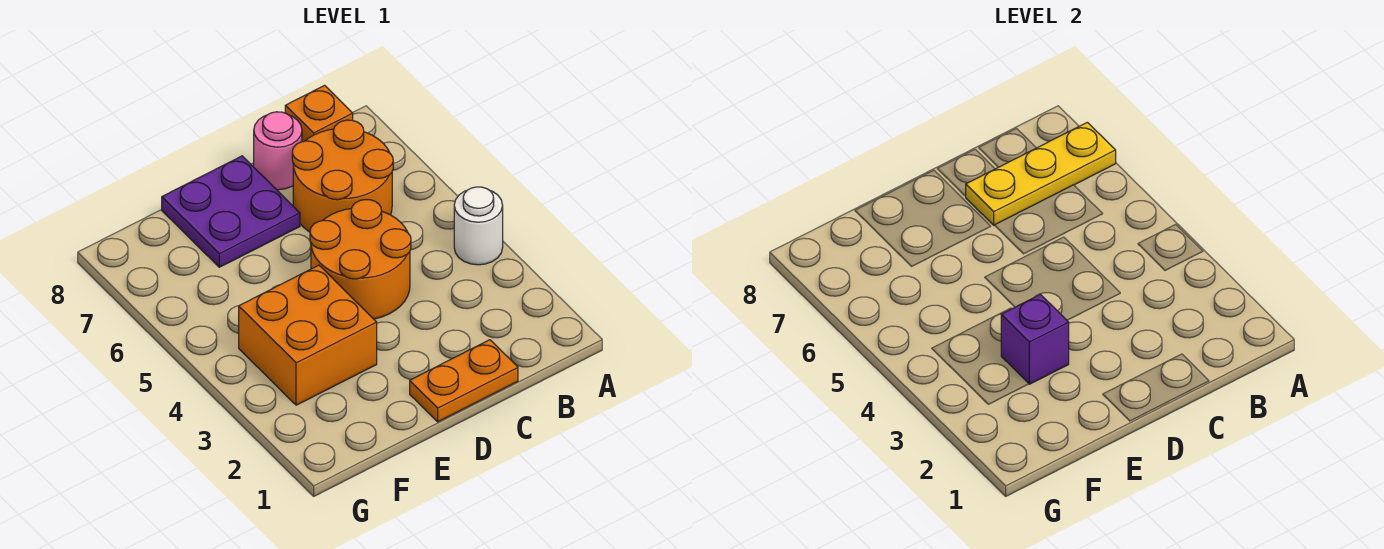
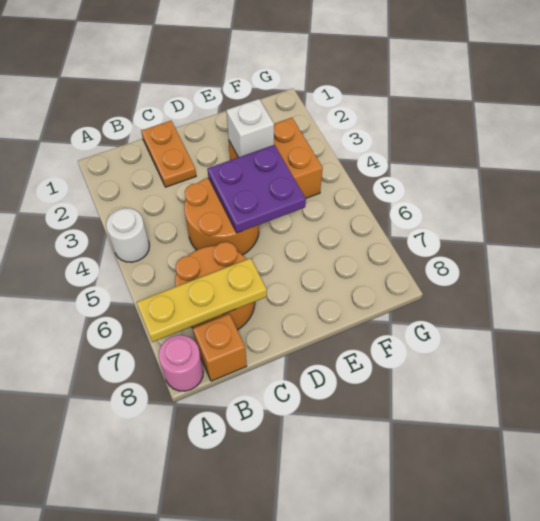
orange 1x2 plate [410,340,518,422] -> orange 1x2 plate turned to [141,121,196,187]
pink 1x1 round brick [254,112,302,190] -> pink 1x1 round brick moved to [159,335,203,391]
purple 2x2 plate [162,156,300,267] -> purple 2x2 plate moved to [207,145,306,233]
purple 1x1 brick [1001,294,1069,384] -> white 1x1 brick [226,99,274,157]

